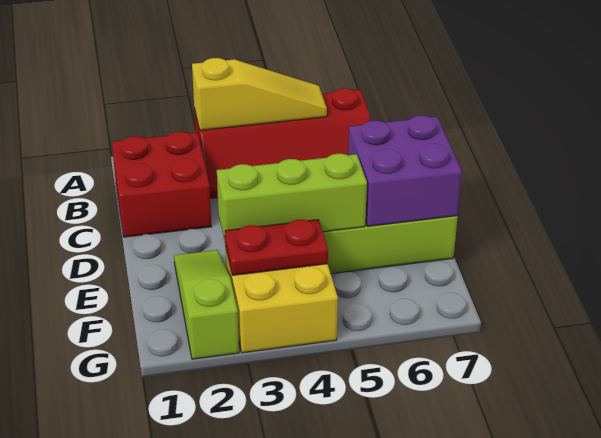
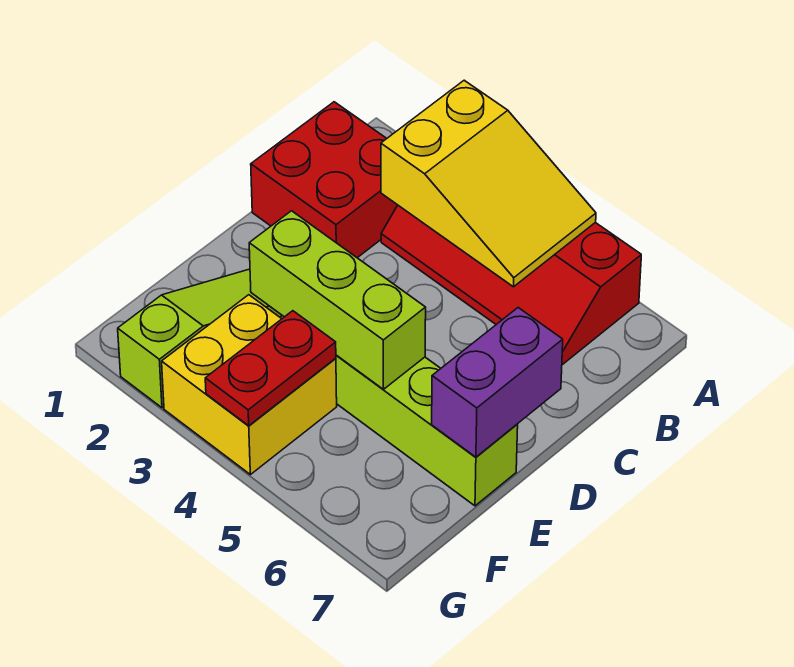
yellow 1x3 slope [192,58,327,130] -> yellow 2x3 slope [381,80,596,287]
purple 2x2 brick [348,116,462,226] -> purple 1x2 brick [432,308,563,457]
red 1x2 plate [225,220,328,275] -> red 1x2 plate turned to [205,311,336,426]

